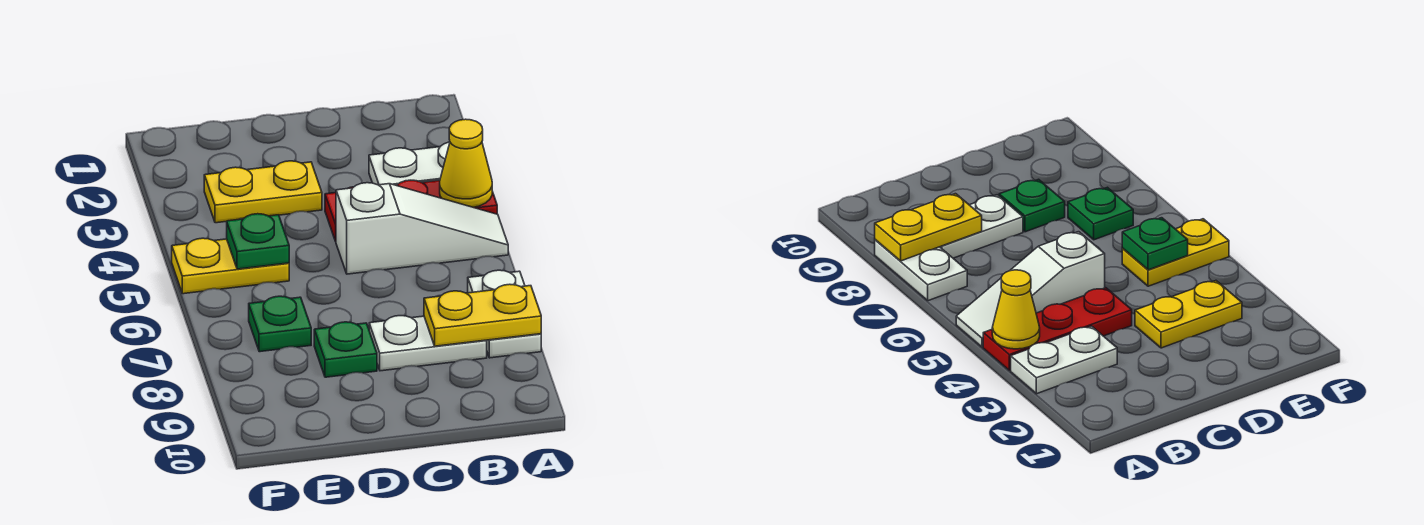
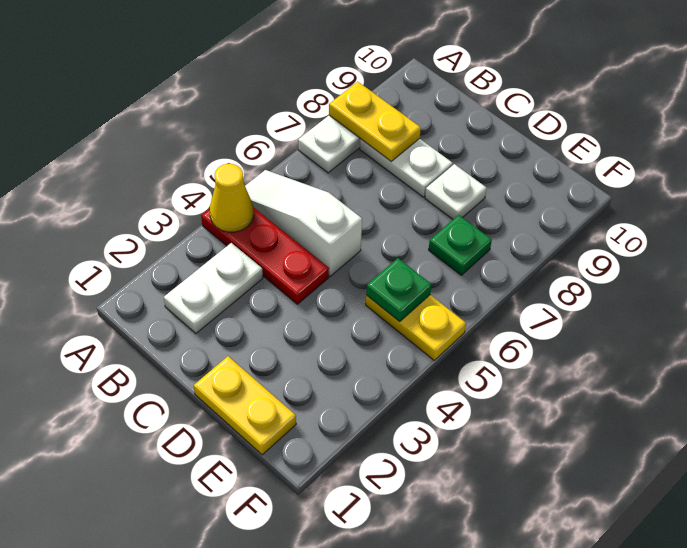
white 1x2 plate [369,142,450,185] -> white 1x2 plate turned to [164,243,263,333]
yellow 1x2 plate [204,161,322,223] -> yellow 1x2 plate moved to [194,356,296,455]
green 1x1 plate [314,322,377,377] -> white 1x1 plate [425,164,487,219]

